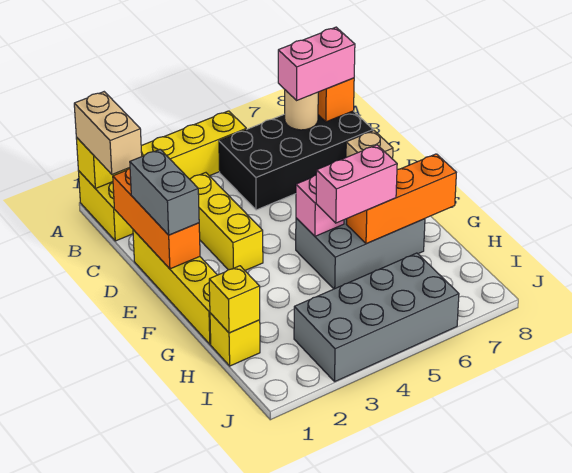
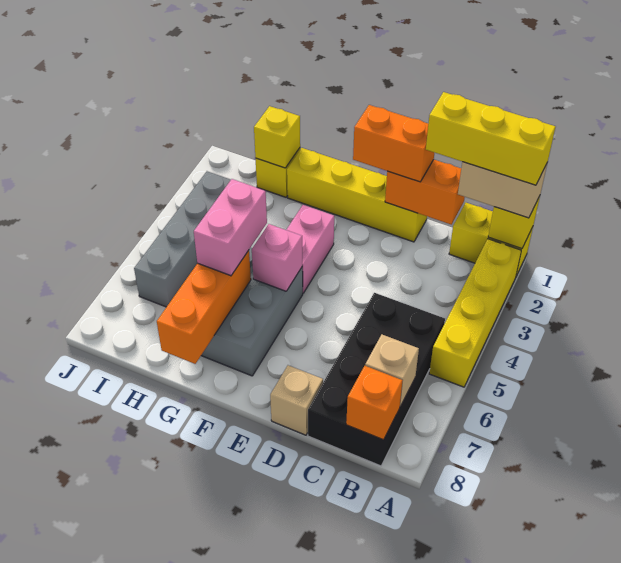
tan 1x1 round brick [285,90,318,130] -> tan 1x1 brick [365,335,419,406]
pink 1x2 brick [278,27,355,100] -> pink 1x2 brick moved to [286,205,334,293]
orange 1x3 brick [113,168,200,269] -> orange 1x2 brick [385,160,465,225]
yellow 1x3 brick [190,173,263,270] -> yellow 1x3 brick moved to [426,92,555,185]
grey 1x2 brick [130,149,199,235] -> orange 1x2 brick [353,105,434,182]
grey 2x4 brick [294,253,459,381] -> grey 1x4 brick [134,171,231,307]

